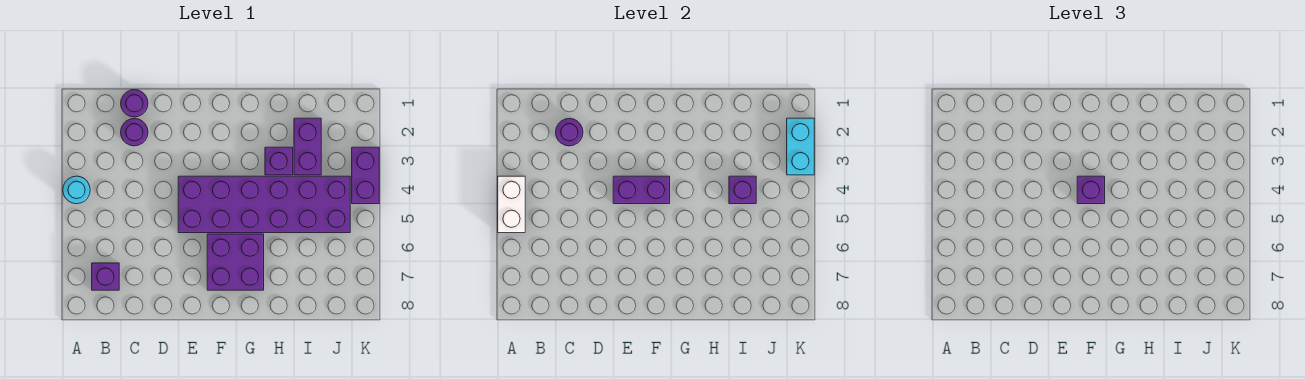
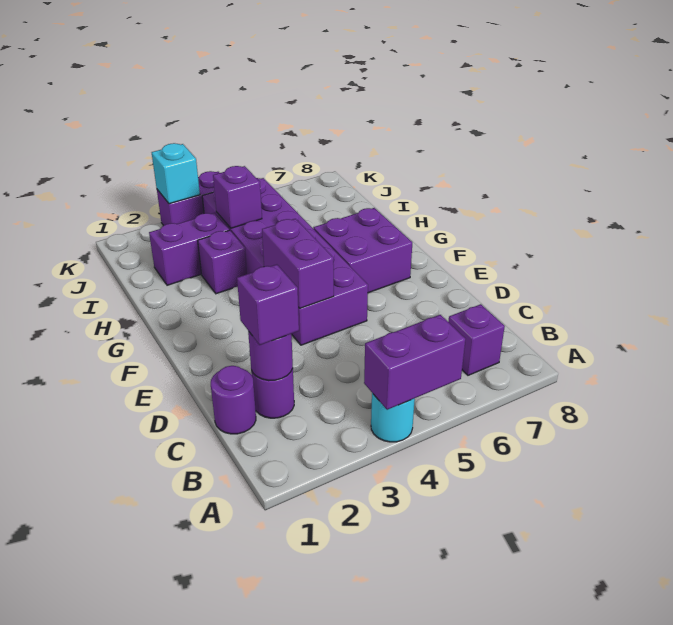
white 1x2 brick [498,176,525,233] -> purple 1x2 brick [364,315,465,410]
purple 1x1 brick [1077,176,1105,204] -> purple 1x1 brick moved to [237,265,299,345]
cyan 1x2 brick [787,118,814,175] -> cyan 1x1 brick [152,143,200,204]

